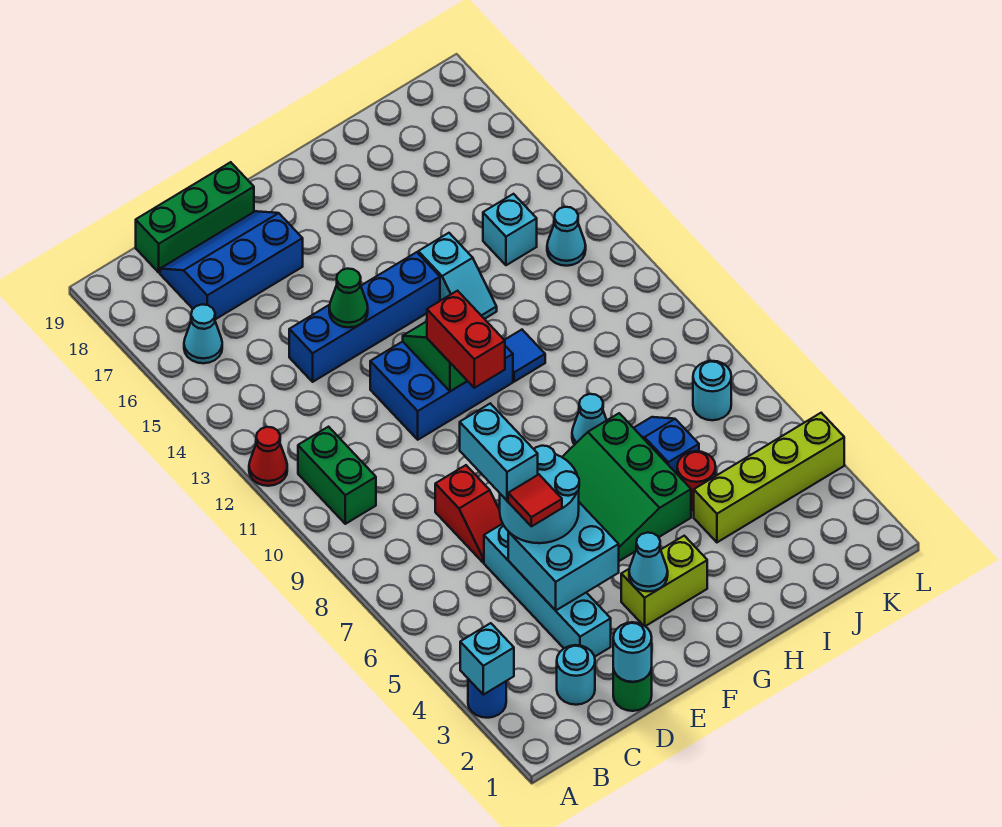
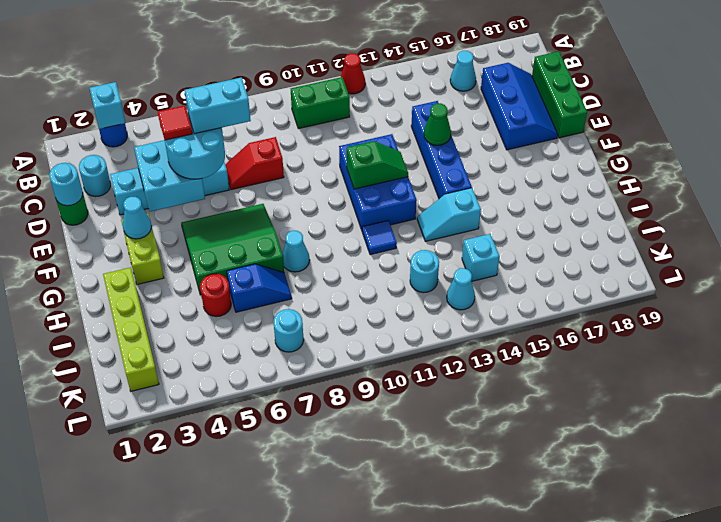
red 1x2 brick [427,291,505,388] -> none
lime 1x4 brick [694,413,844,542] -> lime 1x4 brick moved to [103,267,159,391]
none -> cyan 1x1 round brick [410,250,439,293]

